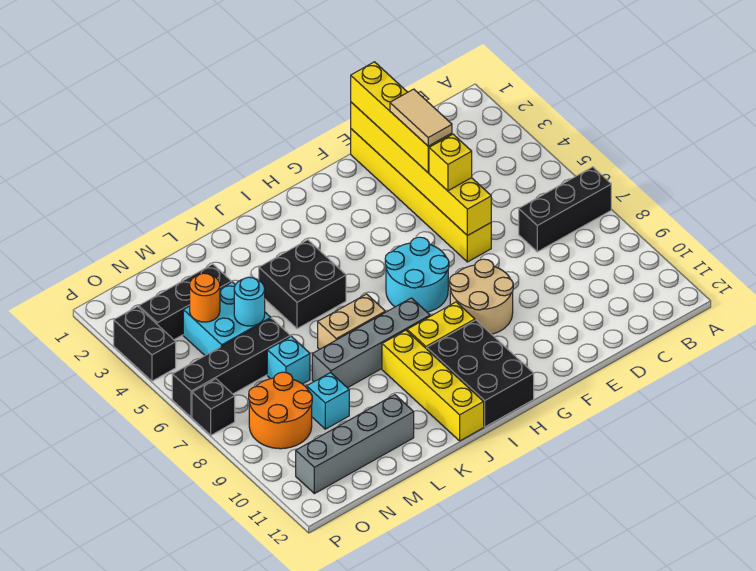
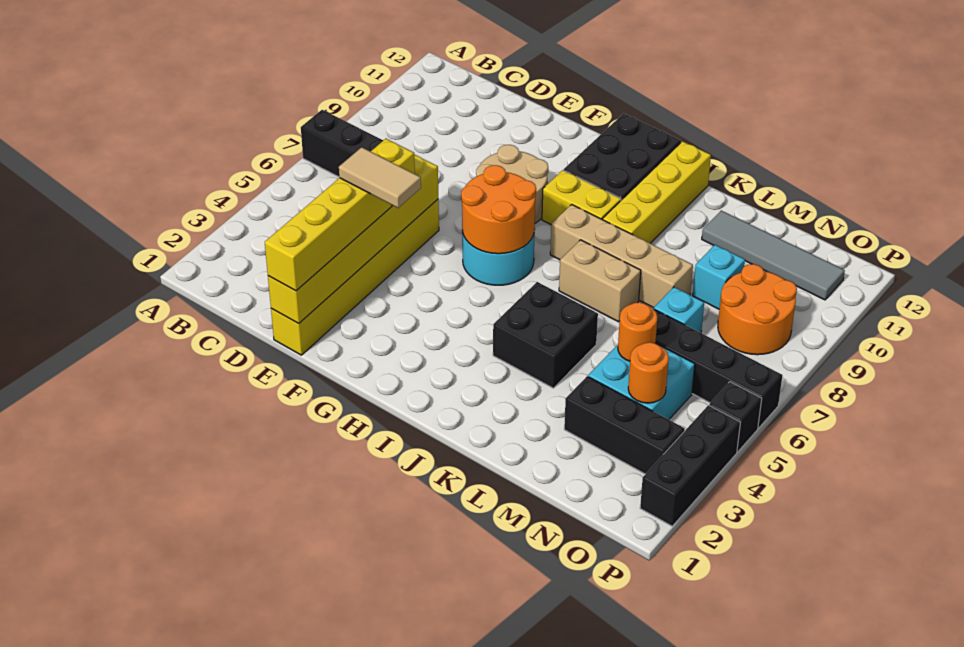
tan 1x2 tile [390,89,452,146] -> tan 1x2 tile turned to [339,147,421,208]
none -> orange 2x2 round brick [461,165,536,254]
grey 1x4 brick [312,298,430,388] -> tan 1x4 brick [550,204,693,308]
grey 1x4 brick [296,395,414,494] -> grey 1x4 tile [702,211,845,300]
cyan 1x1 round brick [234,277,265,326] -> orange 1x1 round brick [618,302,657,361]
black 1x2 brick [114,307,176,381] -> black 1x3 brick [640,405,740,526]
black 1x1 brick [192,379,235,435] -> black 1x1 brick moved to [709,382,762,452]

